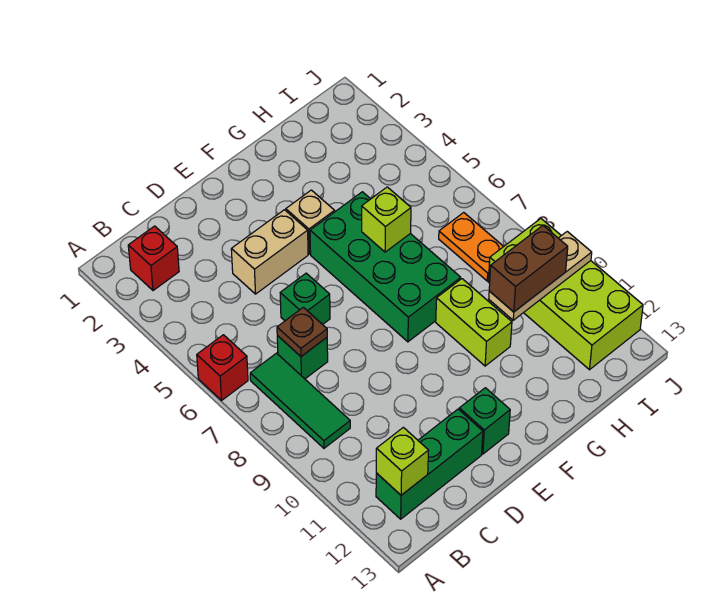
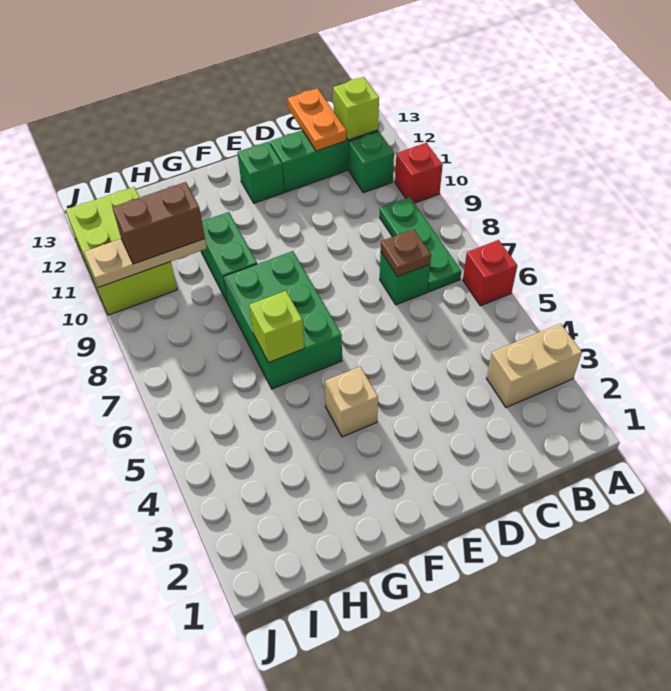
red 1x1 brick [128,226,179,291] -> red 1x1 brick moved to [395,143,443,203]
green 1x3 tile [250,353,350,448] -> green 1x3 plate [380,197,461,292]
tan 1x2 brick [231,210,308,294] -> tan 1x2 brick moved to [487,324,582,407]
green 1x1 brick [280,273,330,324] -> green 1x1 brick moved to [349,131,394,193]
green 2x4 brick [310,192,461,342] -> green 2x3 brick [224,251,342,389]
lime 1x2 brick [436,279,512,366] -> green 1x2 brick [201,212,257,303]
orange 1x2 plate [439,212,504,281] -> orange 1x2 plate moved to [288,88,347,151]
lime 2x4 brick [488,219,643,370] -> lime 2x3 brick [66,187,177,315]

